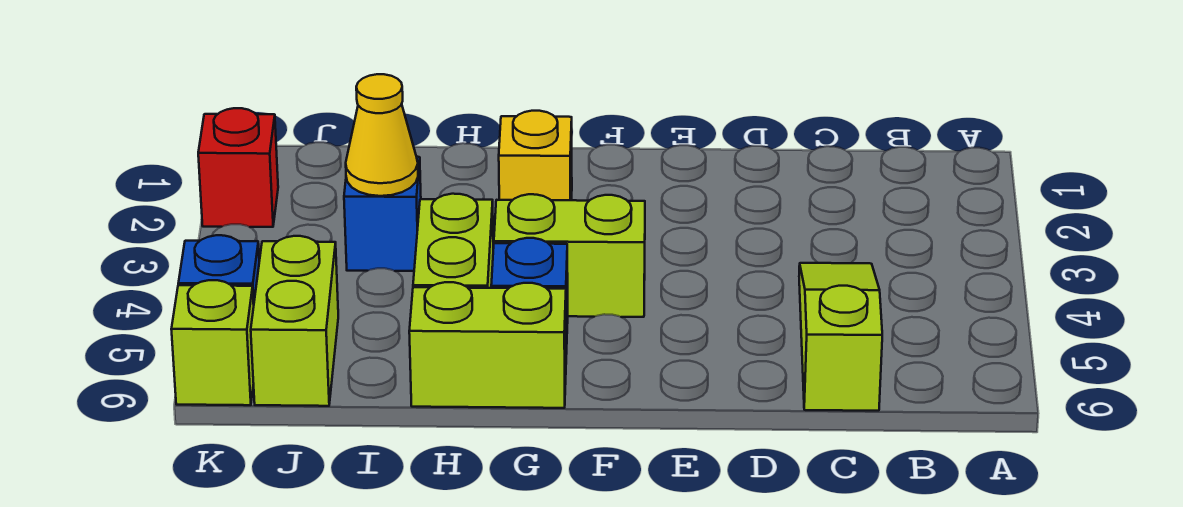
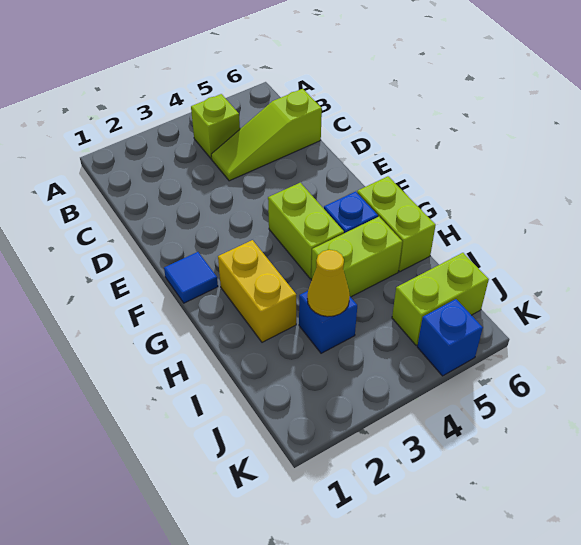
none -> blue 1x1 tile [164,252,218,303]
yellow 1x1 brick [499,111,572,200] -> yellow 1x2 brick [218,240,296,342]
red 1x1 brick [198,108,278,227] -> none
lime 1x1 brick [171,280,254,405] -> lime 1x1 brick moved to [191,94,240,159]

